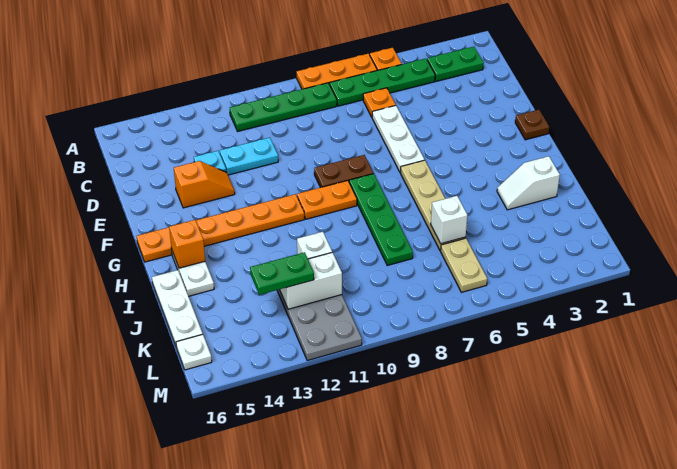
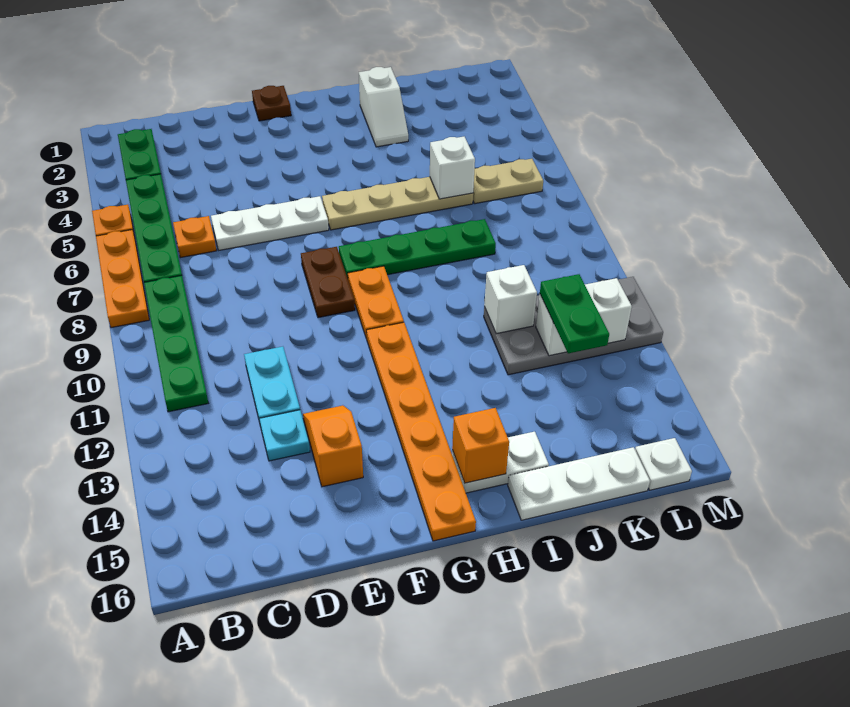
white 1x2 brick [280,252,342,309] -> white 1x2 brick turned to [536,278,632,356]

